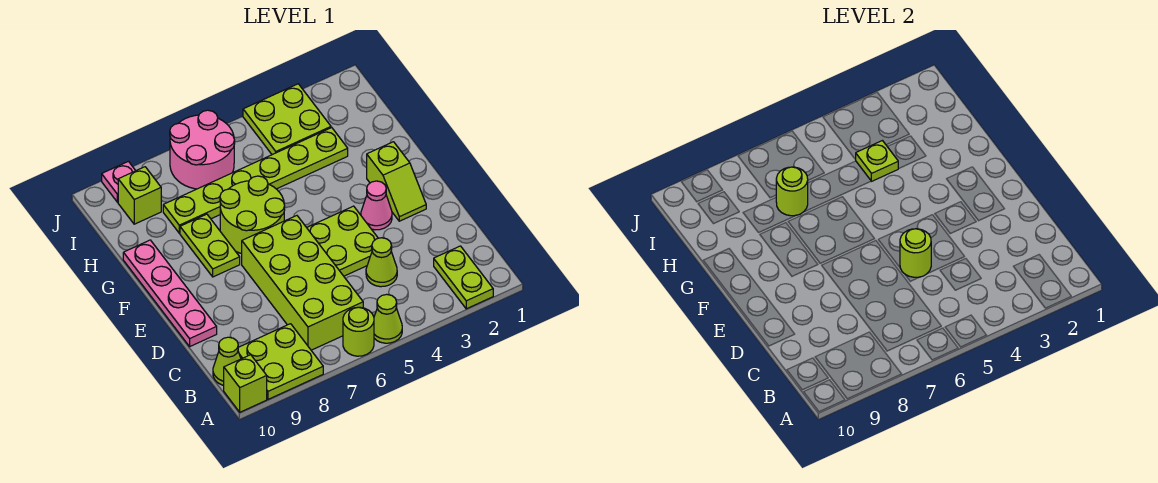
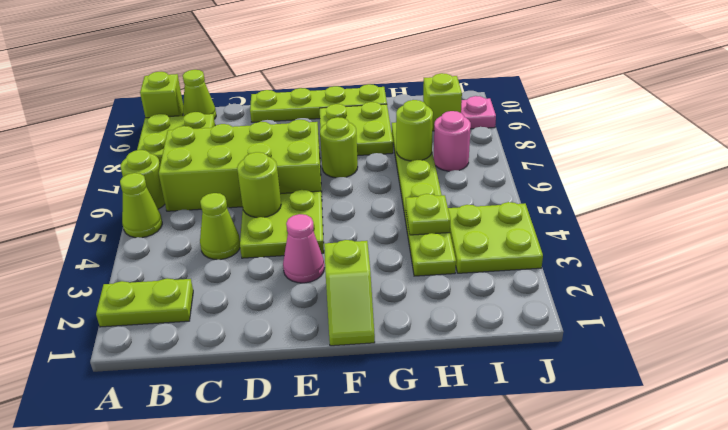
pink 1x4 plate [123,240,217,346] -> lime 1x4 plate [250,84,387,122]
lime 1x2 slope [367,142,426,221] -> lime 1x2 slope turned to [324,240,375,346]
lime 2x2 round brick [220,176,285,254] -> lime 1x1 round brick [320,117,358,178]
lime 1x2 plate [180,214,240,277] -> lime 2x2 plate [320,102,393,156]
pink 2x2 round brick [170,110,235,189] -> pink 1x1 round brick [434,111,471,171]

